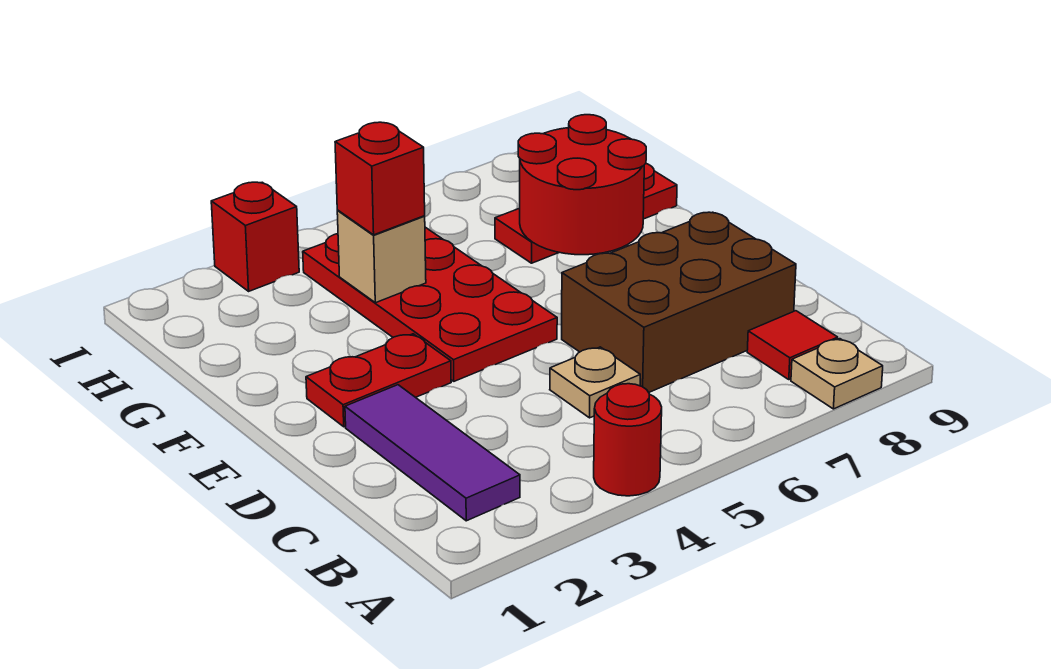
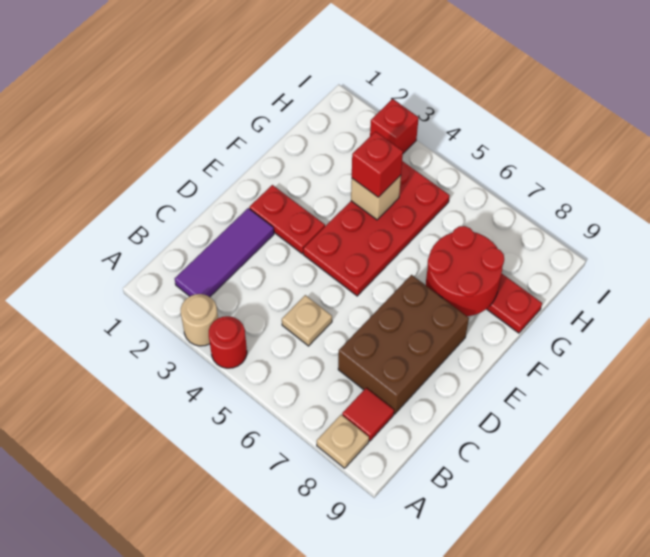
none -> tan 1x1 round brick [181,294,218,346]
brown 2x3 brick [562,212,796,392] -> brown 2x3 brick turned to [338,275,469,414]

